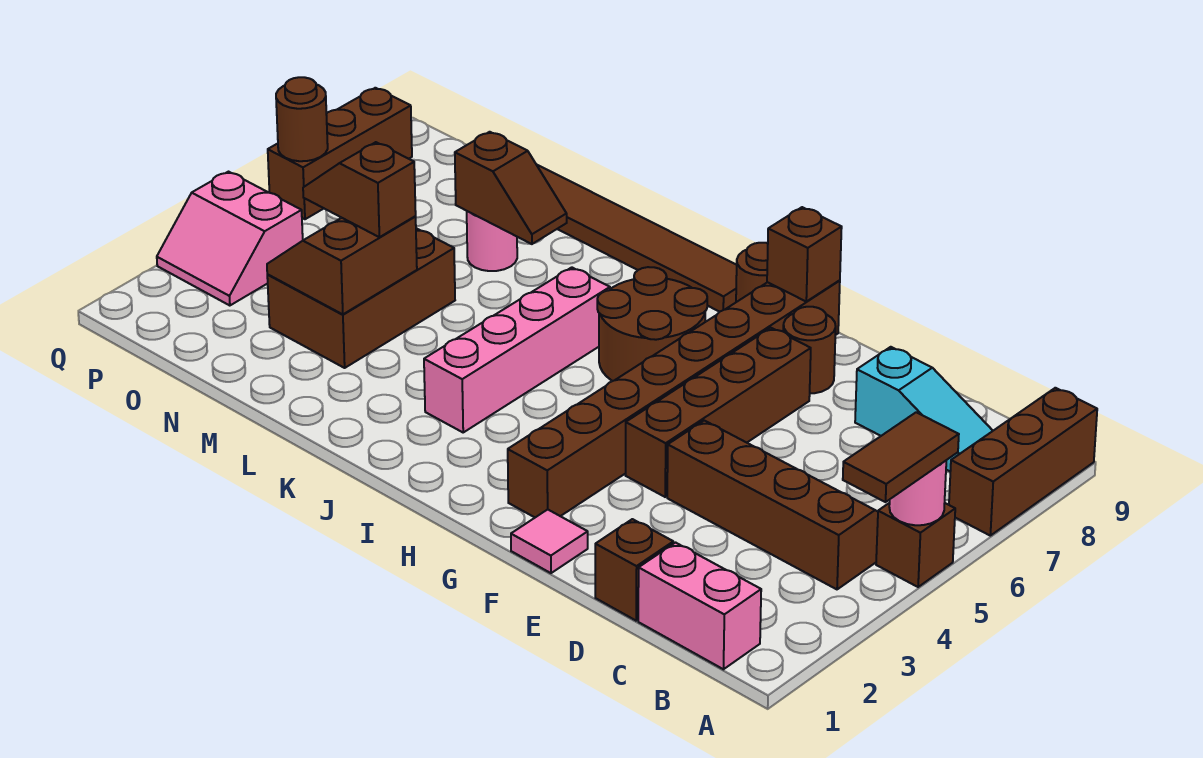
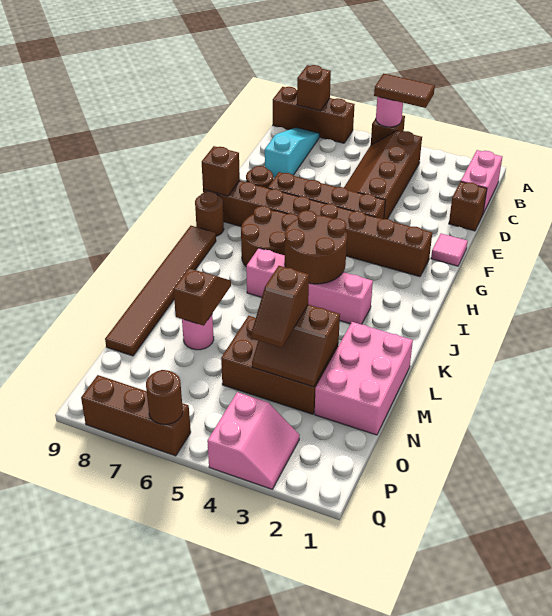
none -> brown 1x1 brick [297,65,331,111]
none -> brown 2x2 round brick [285,210,347,284]
none -> pink 2x3 brick [315,322,413,435]

